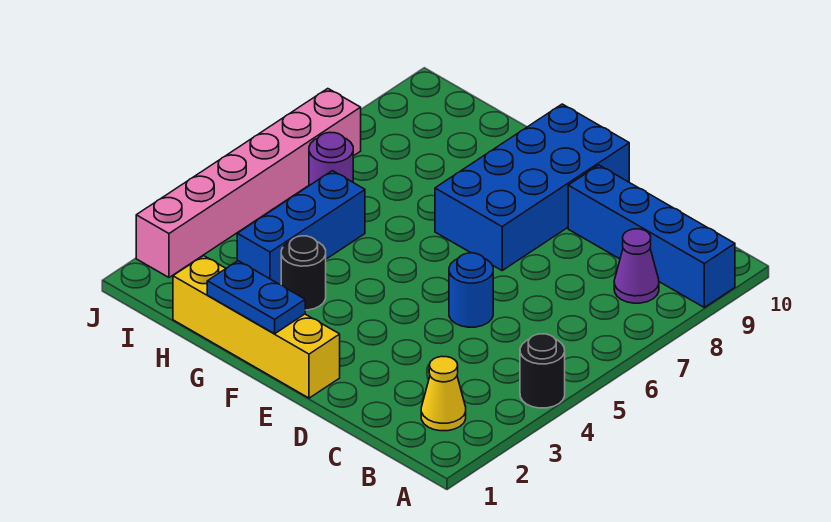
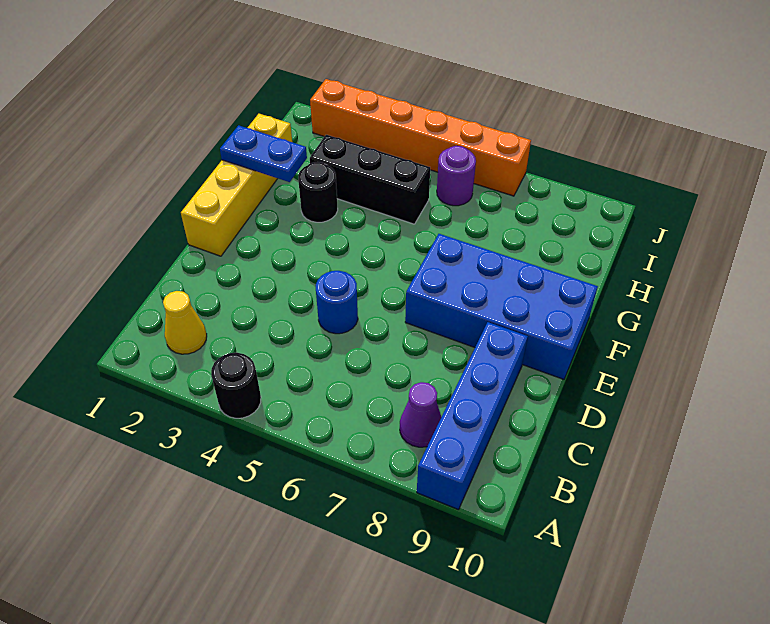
blue 1x2 plate [207,261,305,334] -> blue 1x2 plate turned to [220,125,307,182]
blue 1x3 brick [237,171,365,285] -> black 1x3 brick [310,135,430,224]
pink 1x6 brick [136,89,361,277] -> orange 1x6 brick [310,79,531,196]

